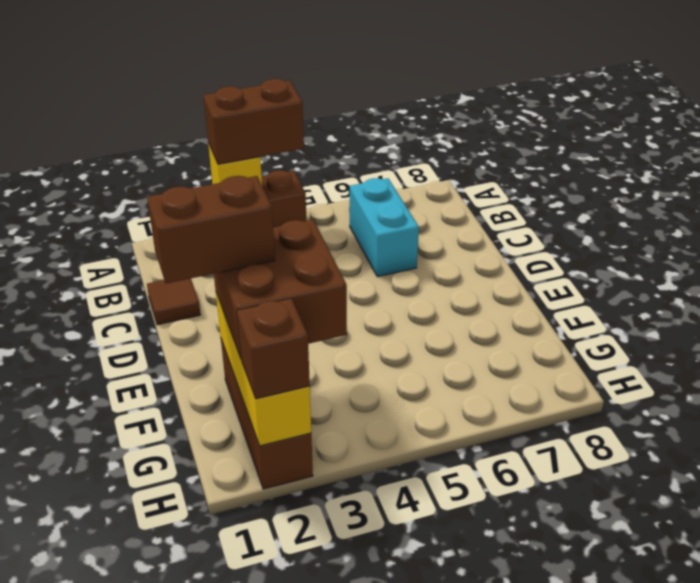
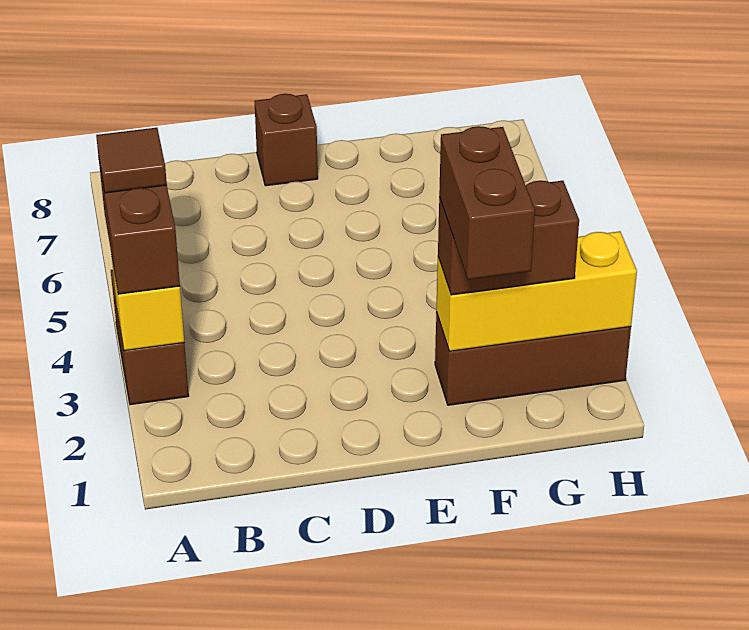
cyan 1x2 brick [350,178,419,277] -> none
brown 1x1 tile [147,279,201,325] -> brown 1x1 tile moved to [96,128,167,193]
brown 2x2 brick [214,220,347,358] -> brown 1x2 brick [438,181,579,295]
brown 1x1 brick [237,299,310,399] -> brown 1x1 brick moved to [254,94,318,186]

